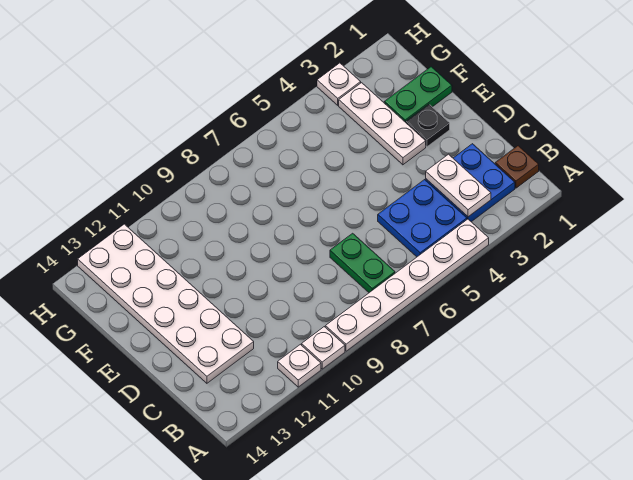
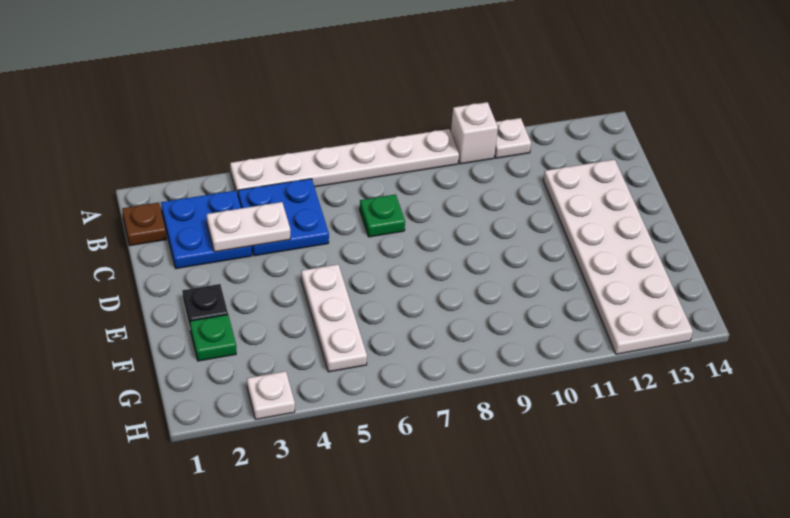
white 1x1 plate [302,327,345,369] -> white 1x1 brick [451,102,498,164]
white 1x2 plate [426,154,491,217] -> white 1x2 plate turned to [207,202,290,252]
green 1x2 plate [330,233,395,293] -> green 1x1 plate [360,194,405,237]
white 1x3 plate [339,83,426,165] -> white 1x3 plate moved to [301,264,367,372]
green 1x2 plate [384,67,452,122] -> green 1x1 plate [190,315,236,361]

